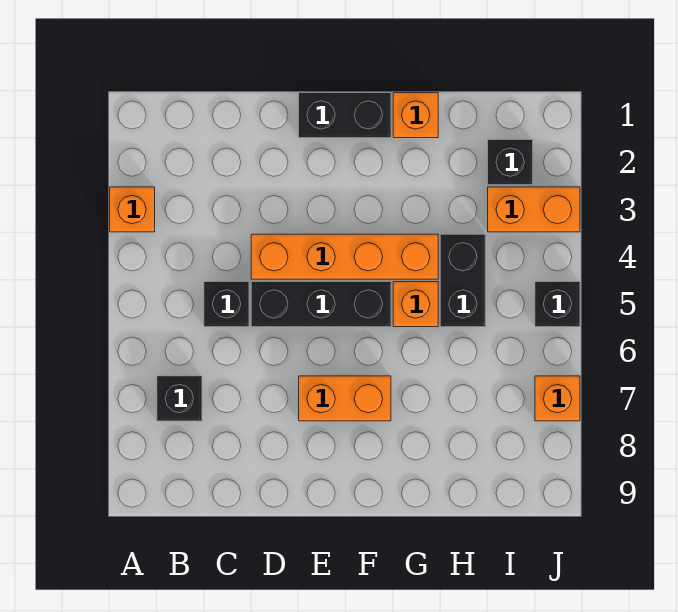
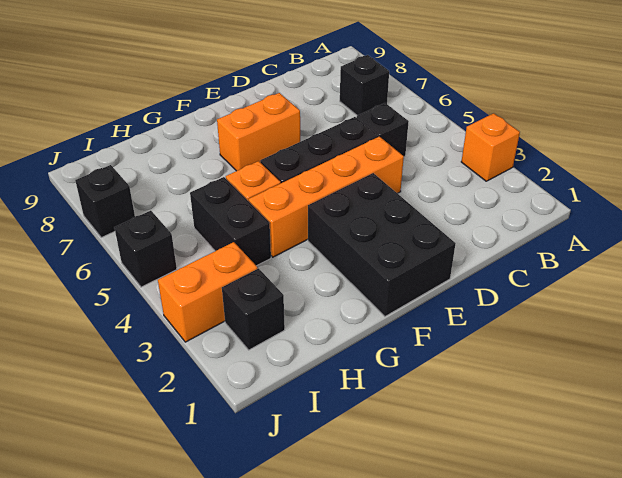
black 1x2 brick [299,93,391,138] -> black 2x3 brick [308,173,456,316]
orange 1x1 brick [393,93,438,138] -> none
orange 1x1 brick [535,376,580,421] -> black 1x1 brick [75,165,135,238]

